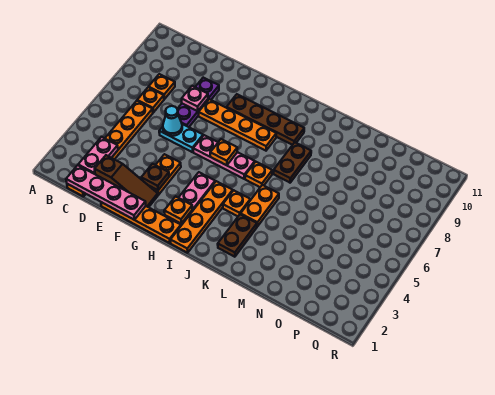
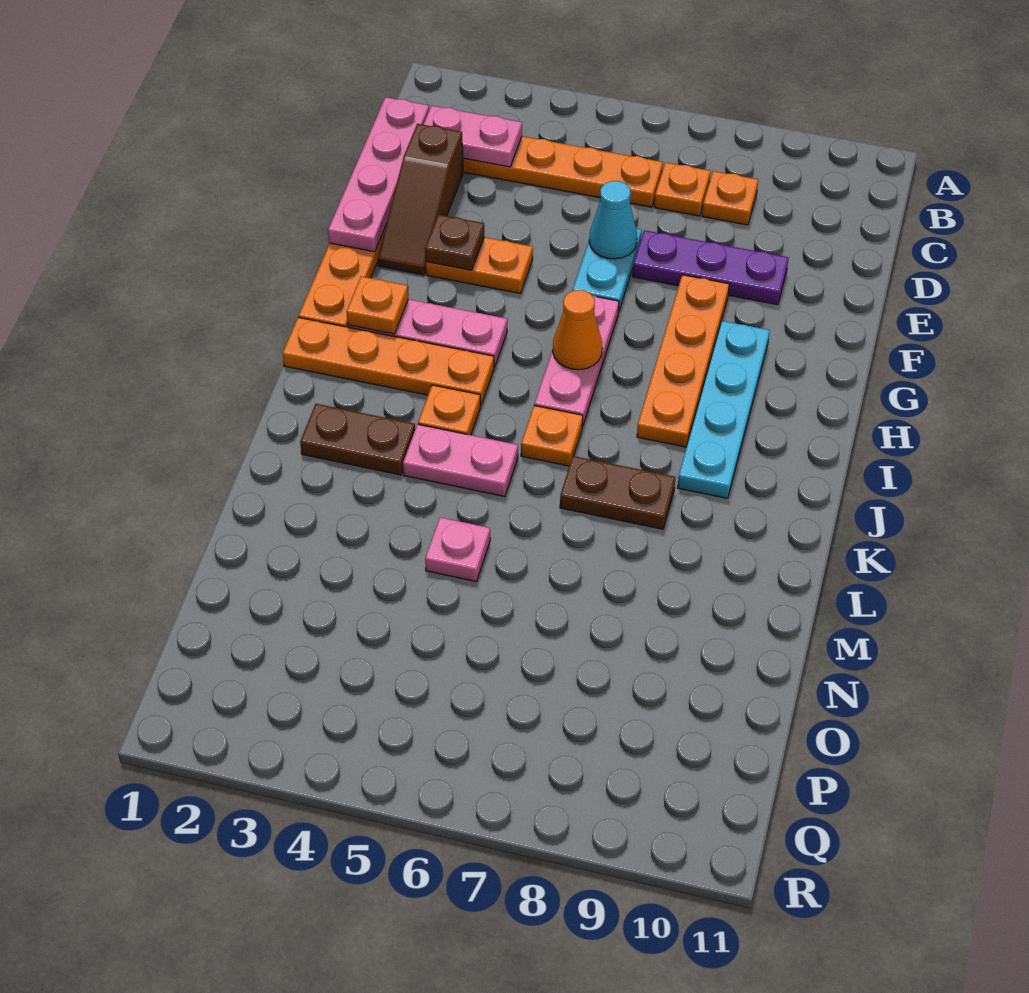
pink 1x1 plate [182,86,208,111] -> pink 1x1 plate moved to [425,517,490,581]
brown 1x4 plate [226,94,304,145] -> cyan 1x4 plate [678,321,770,498]
orange 1x1 plate [210,139,237,165] -> orange 1x1 cone [553,290,602,370]
orange 1x2 plate [241,185,279,227] -> pink 1x2 plate [403,424,518,497]

